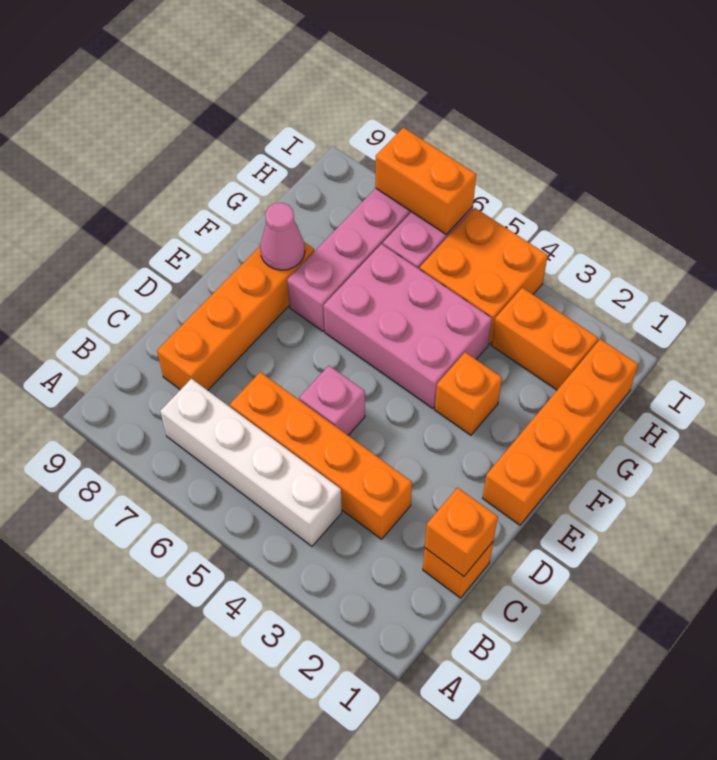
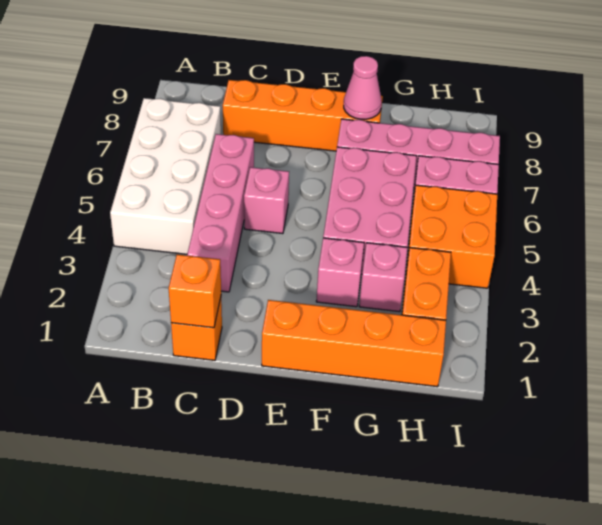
white 1x4 brick [160,379,342,546] -> white 2x4 brick [110,98,221,254]
orange 1x4 brick [230,372,412,539] -> pink 1x4 brick [187,134,254,292]
orange 1x1 brick [435,352,502,435] -> pink 1x1 brick [316,238,364,307]
none -> pink 1x1 brick [359,243,407,312]
orange 1x2 brick [375,128,476,235] -> none

